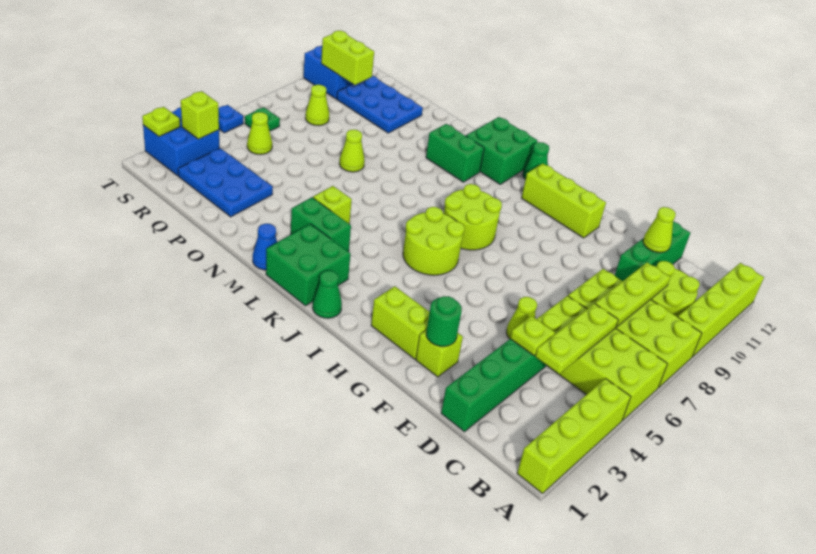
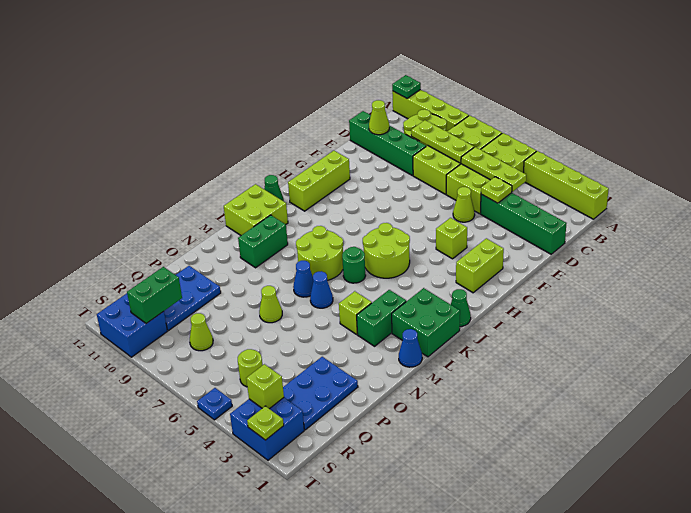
green 1x3 brick [615,222,690,281] -> green 1x4 brick [349,111,426,175]
lime 1x1 brick [416,330,463,377] -> lime 1x1 brick moved to [436,218,467,259]
green 1x1 round brick [426,296,462,346] -> green 1x1 round brick moved to [342,247,366,283]
lime 2x2 round brick [444,184,502,250] -> lime 2x2 round brick moved to [296,226,343,280]
green 2x2 brick [466,117,537,184] -> lime 2x2 brick [224,184,288,235]
none -> blue 1x1 cone [310,271,333,308]
none -> blue 1x1 cone [293,261,313,297]
lime 1x1 cone [247,112,272,155] -> lime 1x1 round brick [238,349,262,387]
lime 1x2 brick [321,31,374,85] -> green 1x2 brick [127,267,182,323]
green 1x1 plate [245,107,280,131] -> green 1x1 plate moved to [392,75,421,98]

